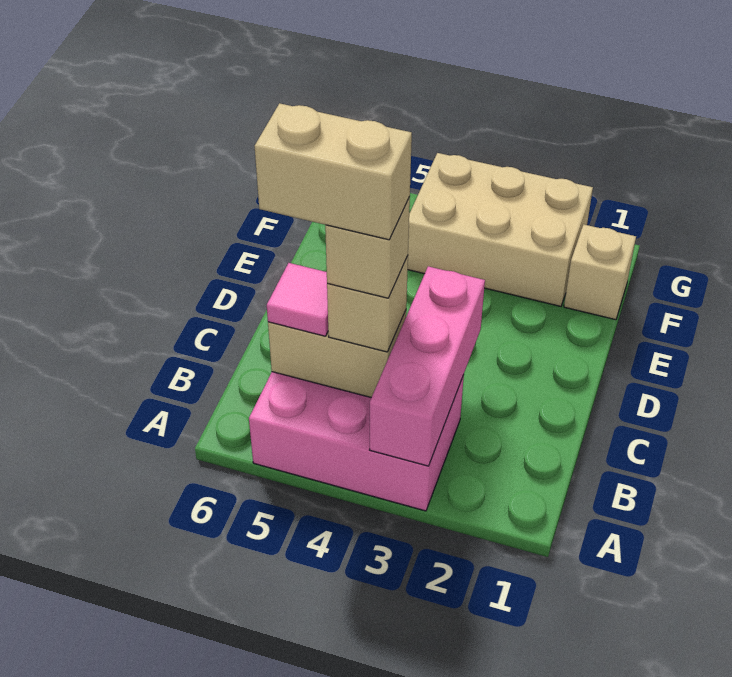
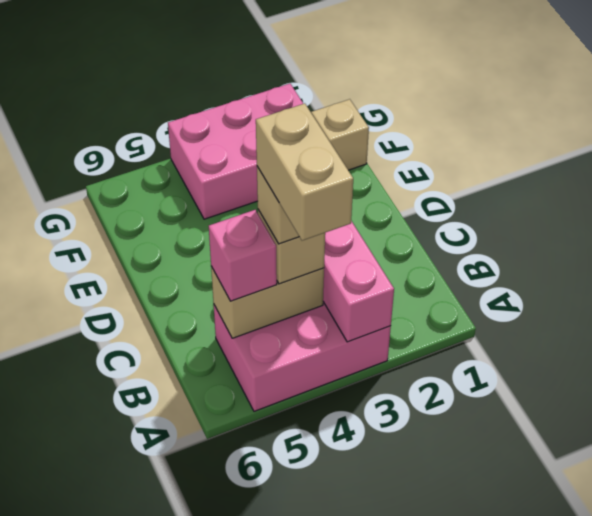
tan 1x2 brick [255,103,412,240] -> tan 1x2 brick turned to [256,103,353,241]
pink 1x1 tile [267,263,328,336] -> pink 1x1 brick [209,210,277,301]
tan 2x3 brick [408,153,593,306] -> pink 2x3 brick [168,84,303,219]

